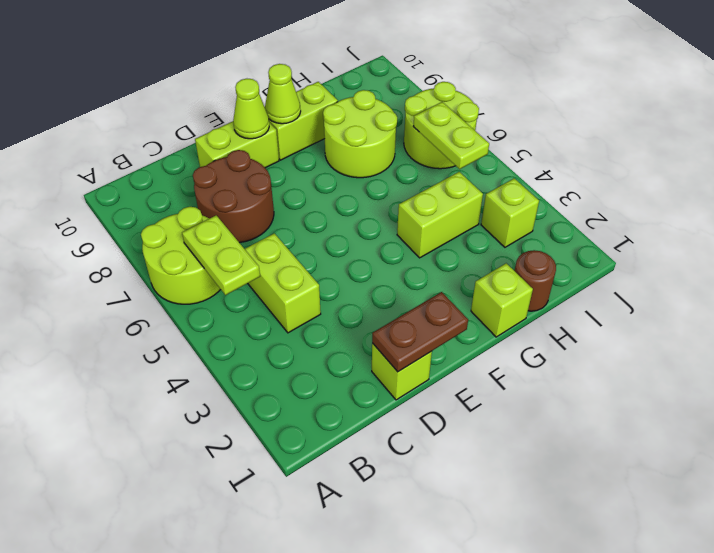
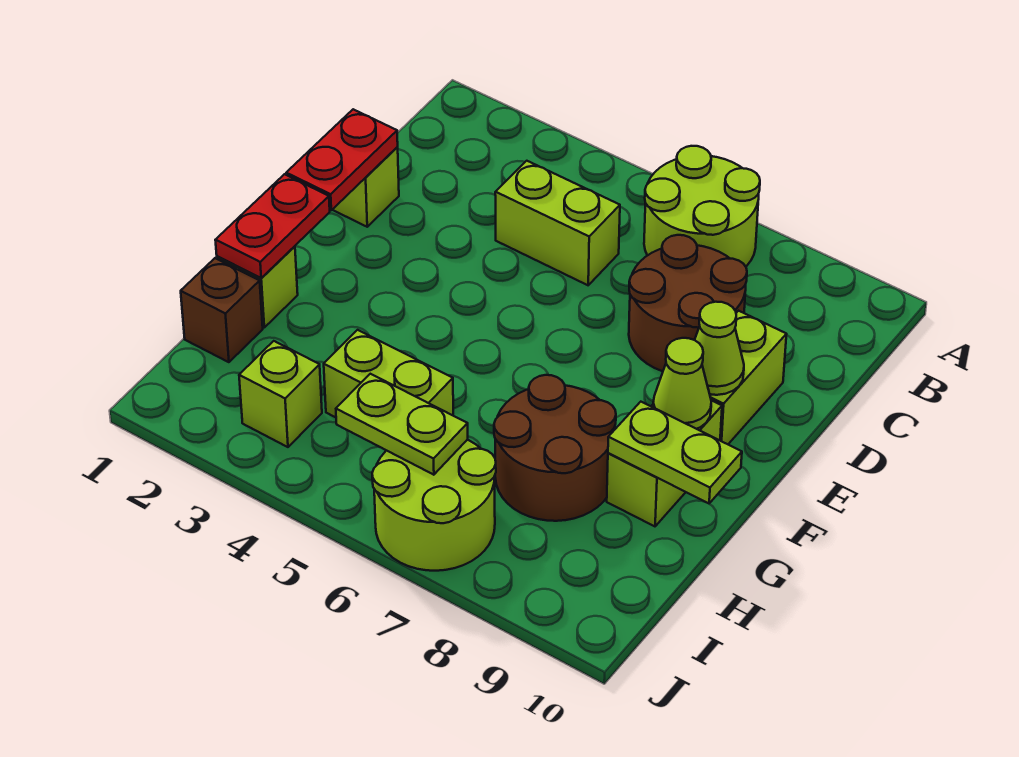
lime 1x2 plate [182,215,260,295] -> lime 1x2 plate moved to [608,402,742,503]
brown 1x2 plate [372,292,468,372] -> red 1x2 plate [286,109,398,210]
none -> red 1x2 plate [215,174,330,278]
lime 1x2 brick [397,172,483,258] -> lime 1x2 brick turned to [324,330,453,417]
lime 2x2 round brick [323,90,397,178] -> brown 2x2 round brick [494,375,616,521]
brown 1x1 round brick [515,250,556,311] -> brown 1x1 brick [181,258,263,362]

